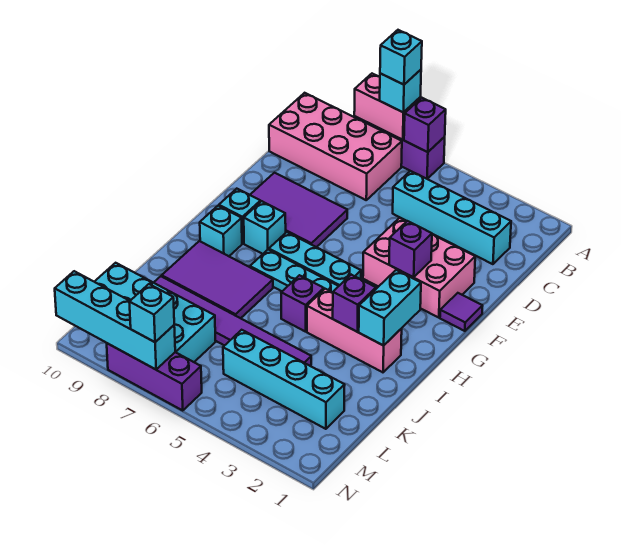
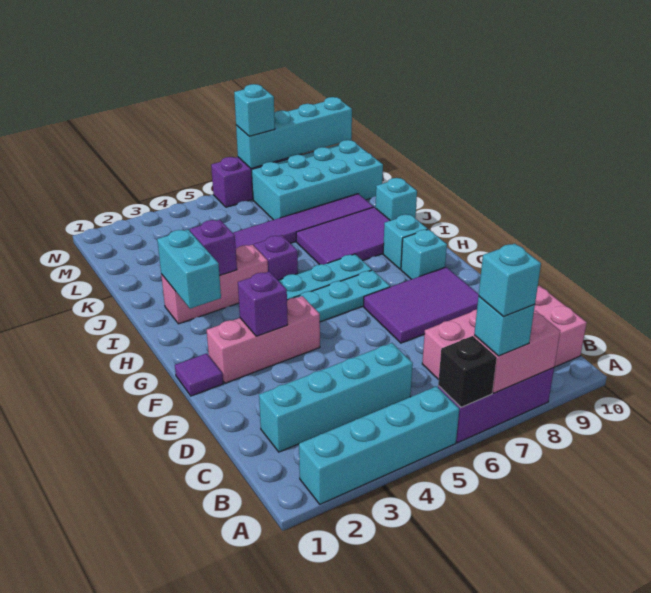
purple 1x1 brick [404,98,446,152] -> black 1x1 brick [438,336,497,407]
pink 2x3 brick [363,218,475,318] -> pink 1x3 brick [207,296,320,383]
cyan 1x1 brick [244,201,286,254] -> cyan 1x1 brick moved to [376,178,417,220]
cyan 1x4 brick [223,330,345,429] -> cyan 1x4 brick moved to [299,386,459,504]

